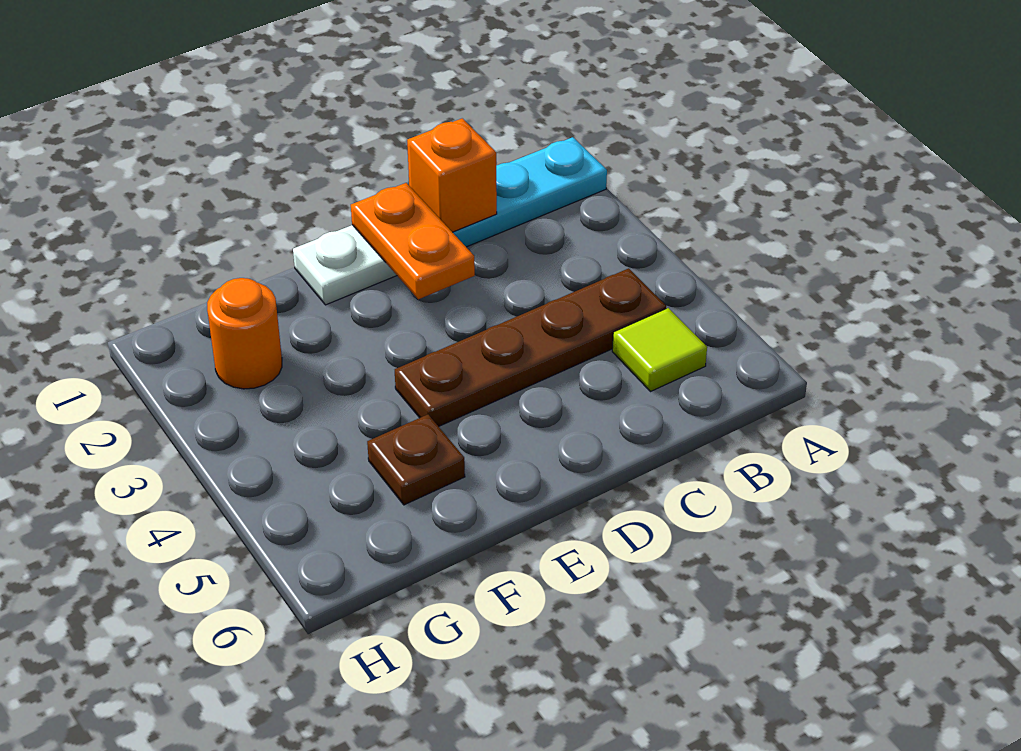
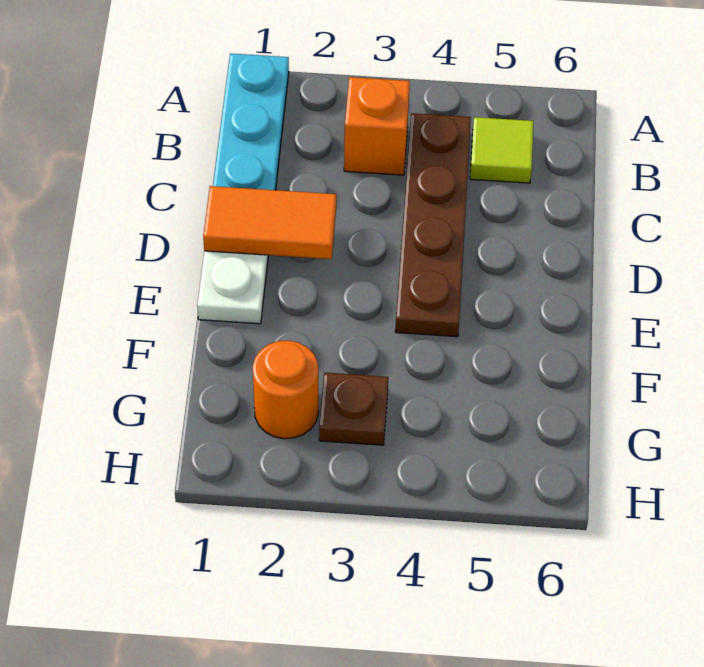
orange 1x1 brick [407,118,497,232] -> orange 1x1 brick moved to [344,77,410,175]
orange 1x2 plate [351,183,475,299] -> orange 1x2 tile [203,186,336,259]
brown 1x1 plate [367,415,465,505] -> brown 1x1 plate moved to [319,373,388,445]

